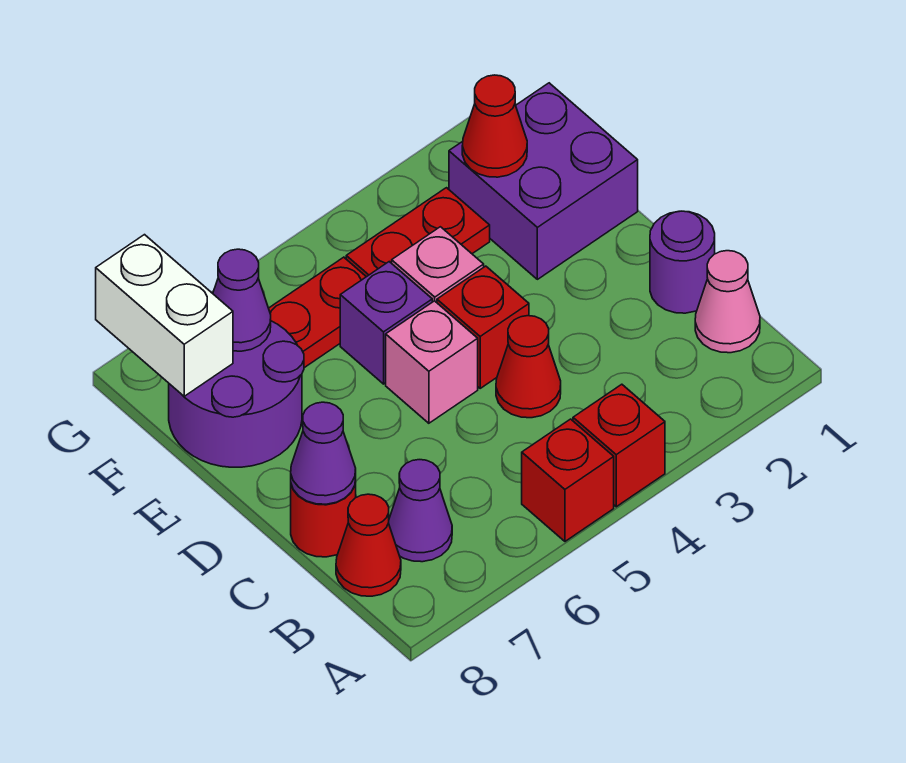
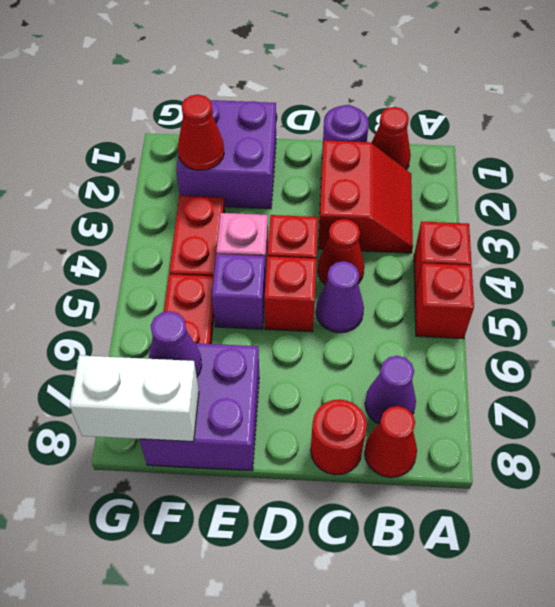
pink 1x1 cone [695,251,760,353] -> red 1x1 cone [371,107,411,170]
none -> red 2x2 slope [318,140,413,253]
purple 1x1 cone [291,402,356,504] -> purple 1x1 cone moved to [316,261,364,333]
pink 1x1 brick [386,301,478,423] -> red 1x1 brick [264,256,316,331]
purple 2x2 round brick [169,321,304,467] -> purple 2x2 brick [139,343,259,471]

